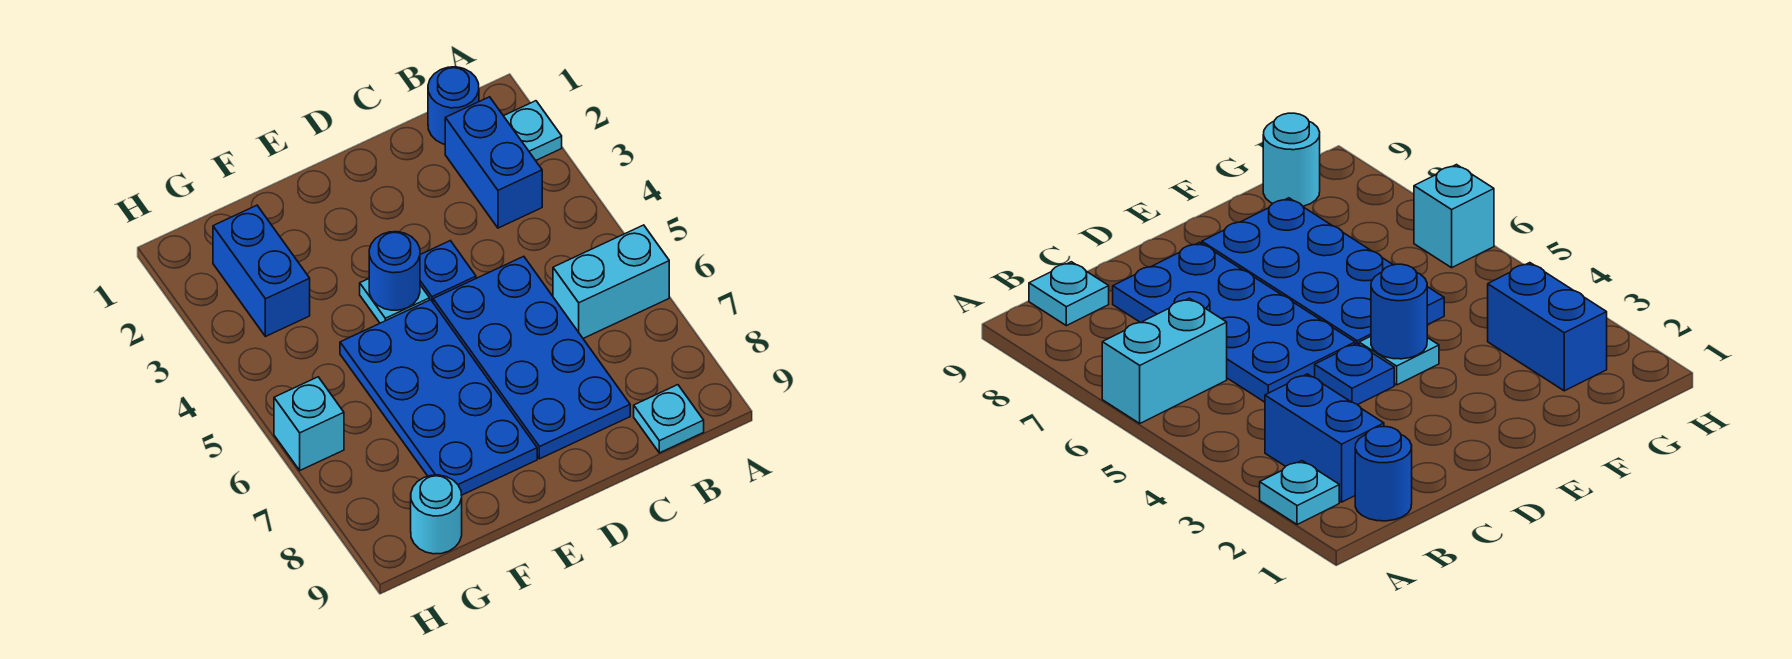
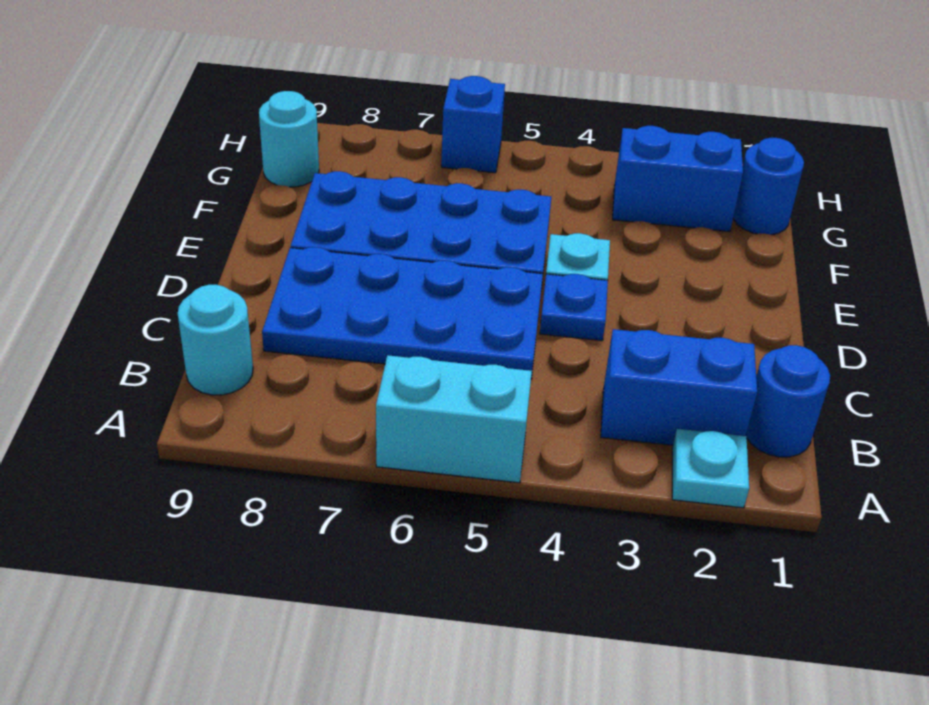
cyan 1x2 brick [553,225,669,338] -> cyan 1x2 brick turned to [376,355,532,483]
cyan 1x1 plate [634,385,704,453] -> cyan 1x1 round brick [178,285,253,395]
blue 1x1 round brick [369,232,420,310] -> blue 1x1 round brick moved to [733,138,804,235]
cyan 1x1 brick [274,377,344,470] -> blue 1x1 brick [441,76,505,173]

